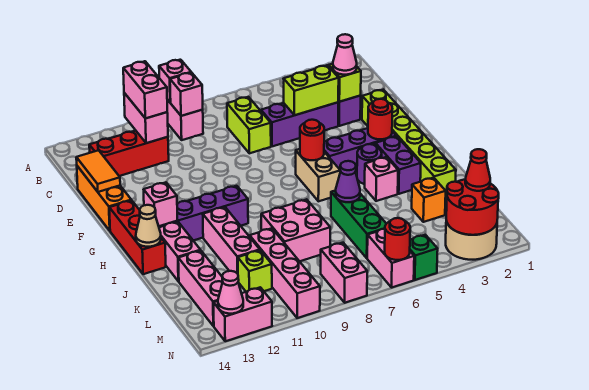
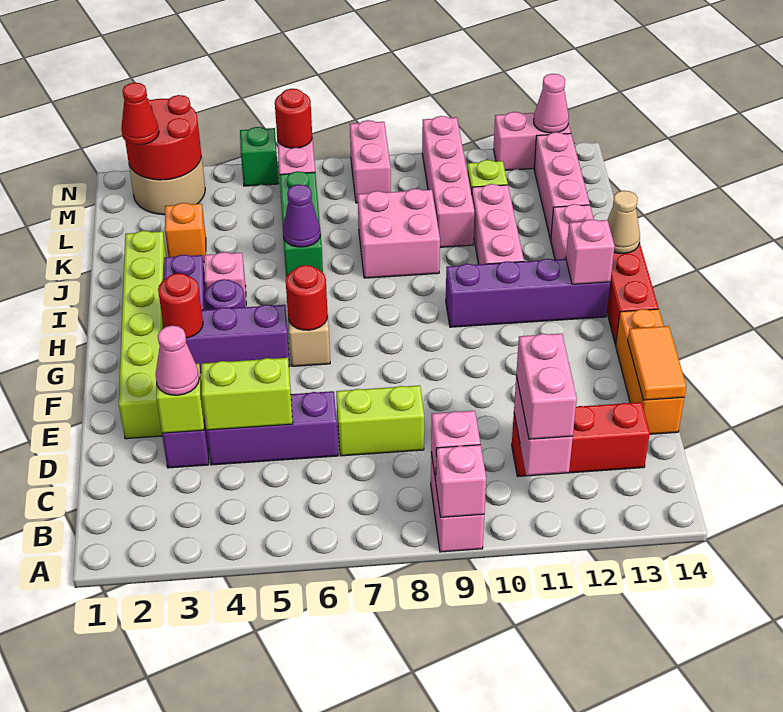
lime 1x2 brick [227,97,271,153] -> lime 1x2 brick turned to [336,385,424,456]

